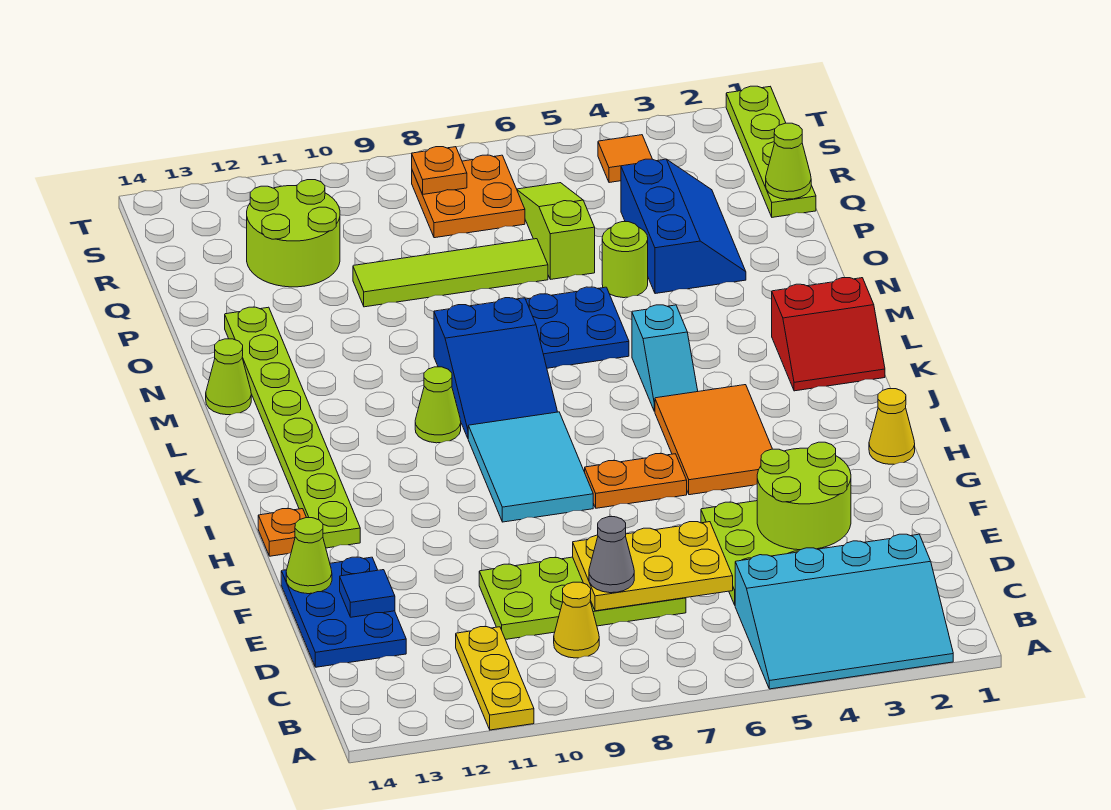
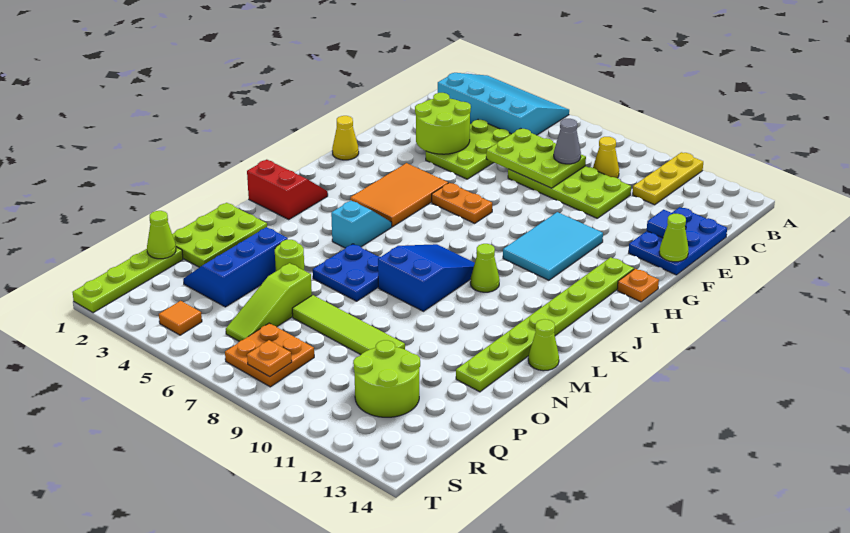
yellow 2x3 plate [573,522,733,611] -> lime 2x3 plate [486,128,586,188]
cyan 2x3 tile [468,412,593,522] -> cyan 2x3 tile moved to [503,212,603,280]
none -> lime 2x3 plate [172,203,267,267]

